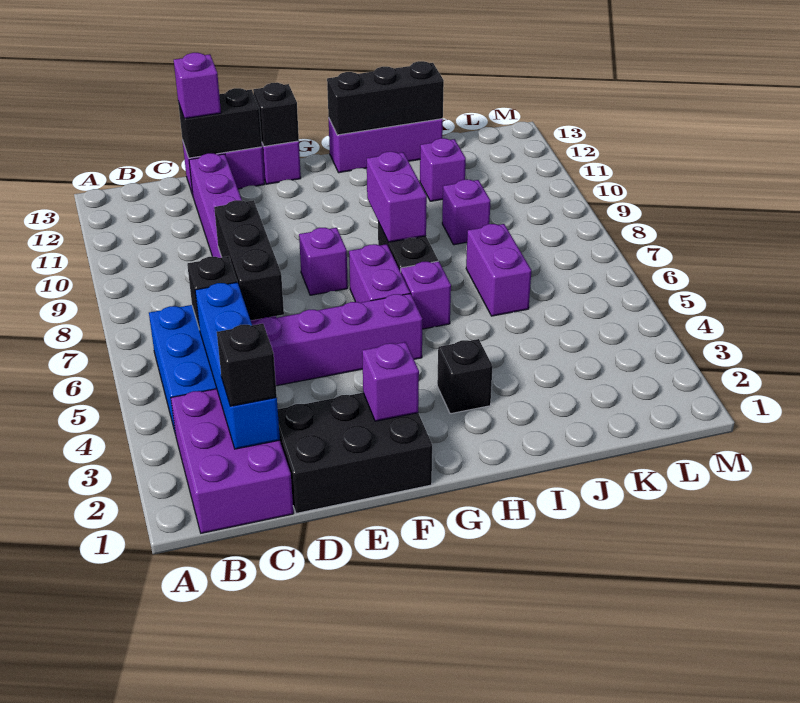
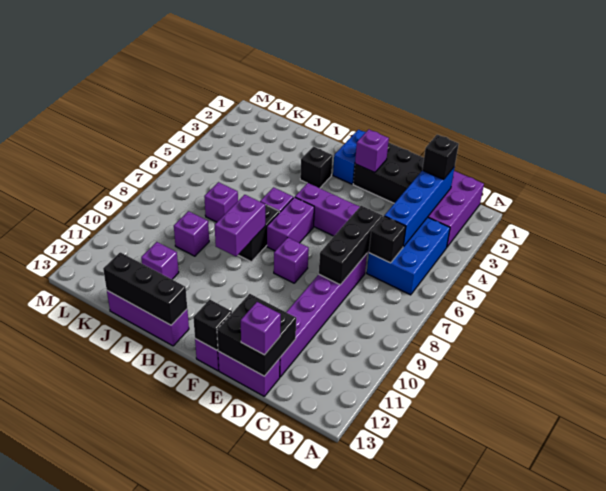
black 1x2 brick [178,88,262,158] -> black 2x2 brick [217,294,296,376]
none -> blue 1x2 brick [333,130,366,184]
purple 1x2 brick [466,224,531,316] -> purple 1x1 brick [204,182,238,222]

